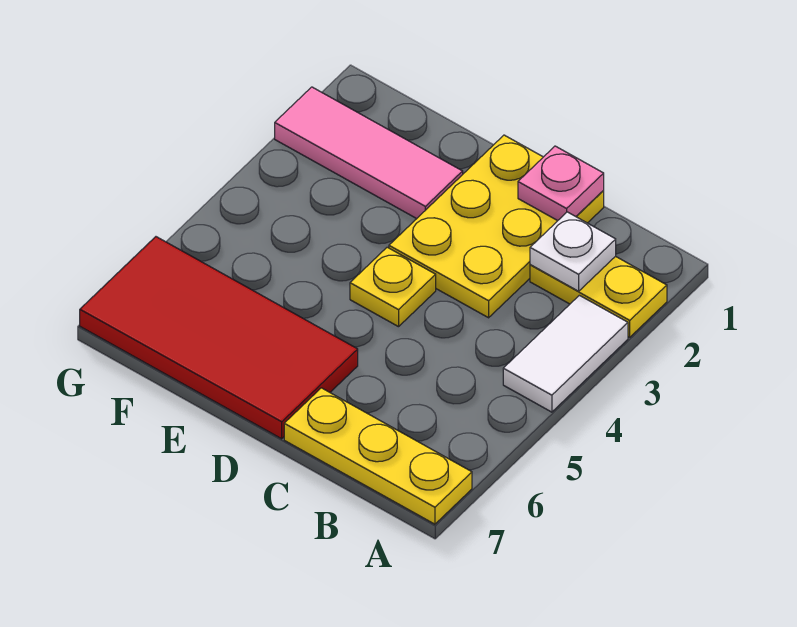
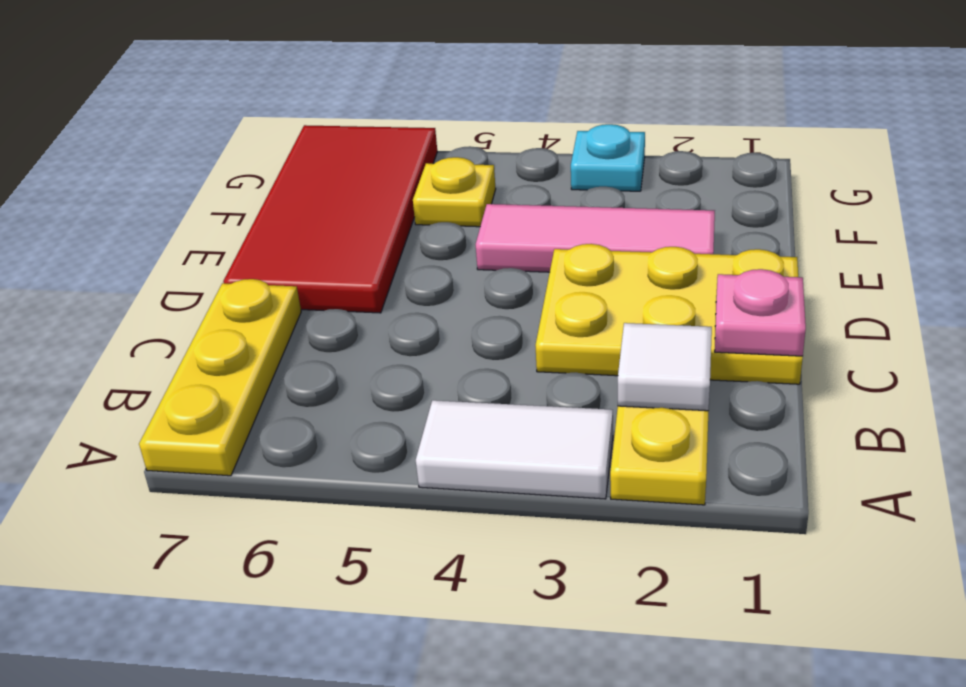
white 1x1 plate [530,212,616,291] -> white 1x1 tile [618,323,712,411]
yellow 1x1 plate [350,247,436,327] -> yellow 1x1 plate moved to [413,157,496,227]
pink 1x3 tile [275,87,463,219] -> pink 1x3 tile turned to [476,204,715,272]
none -> cyan 1x1 plate [571,124,645,191]

